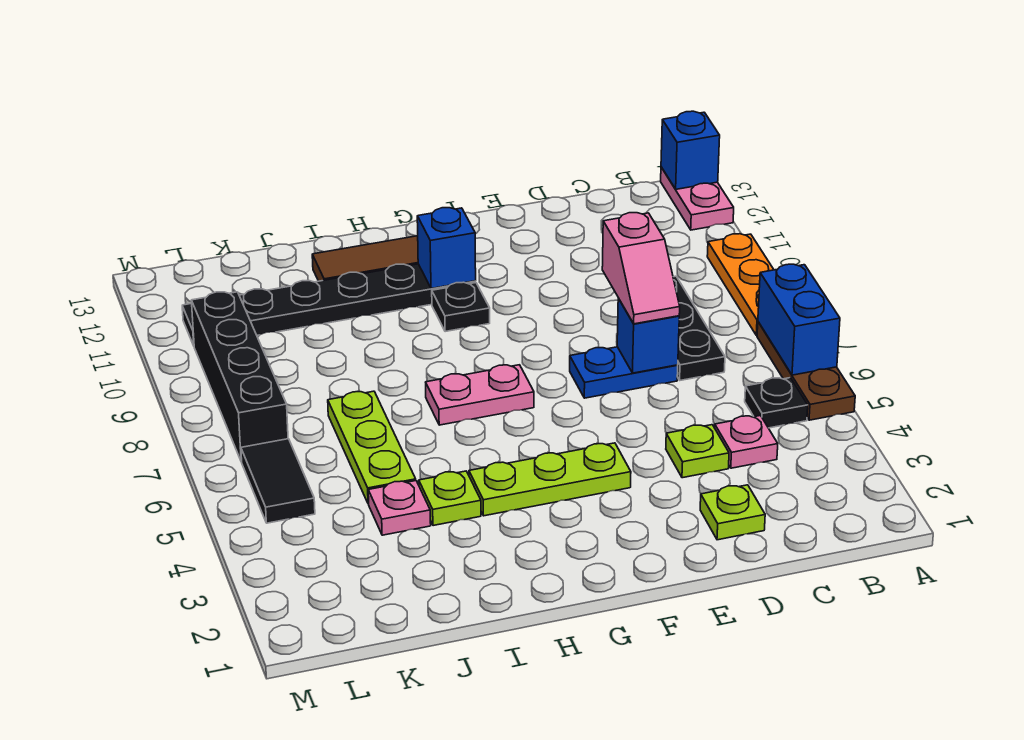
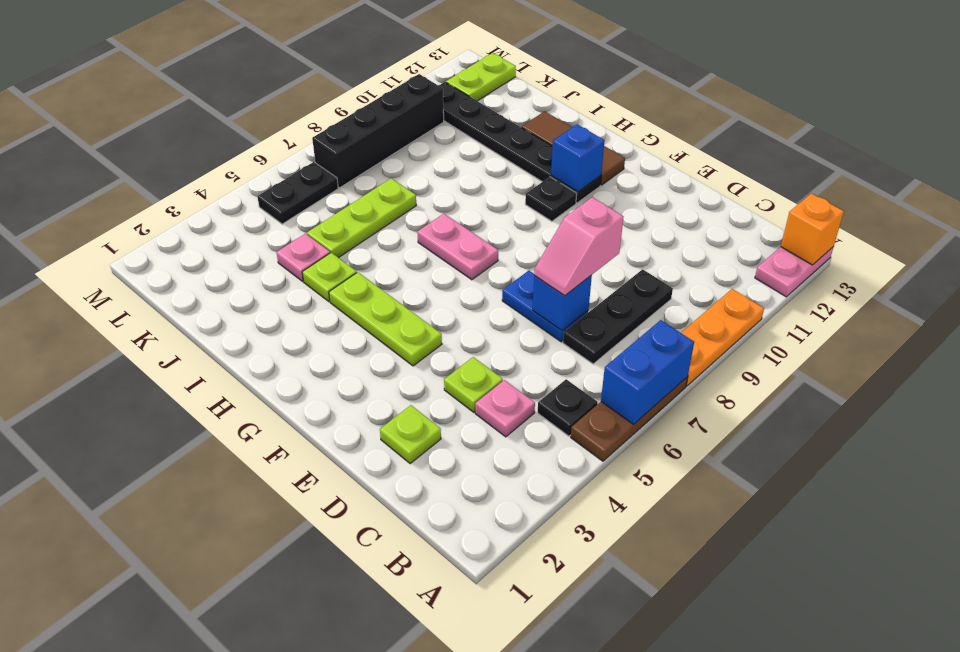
blue 1x1 brick [661,111,720,189] -> orange 1x1 brick [781,193,844,265]
black 1x2 tile [241,439,315,523] -> black 1x2 plate [257,162,338,224]
none -> lime 1x2 plate [446,53,516,101]

